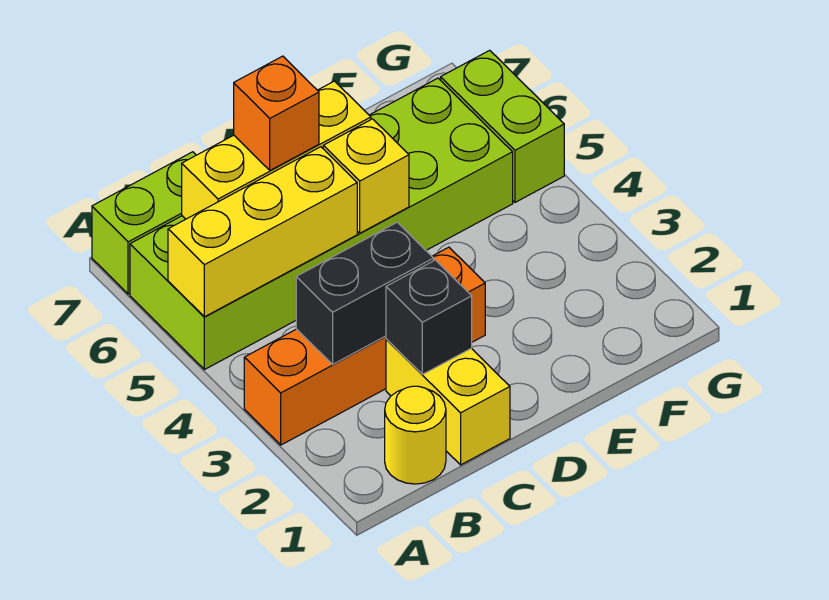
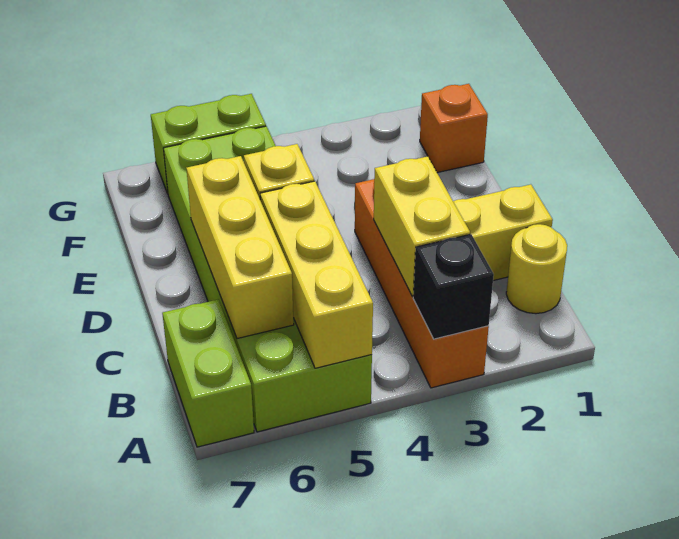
black 1x2 brick [296,222,434,364] -> yellow 1x2 brick [374,156,470,297]
black 1x1 brick [386,260,472,374] -> black 1x1 brick moved to [413,234,494,339]
orange 1x1 brick [234,56,319,170] -> orange 1x1 brick moved to [420,84,488,173]

